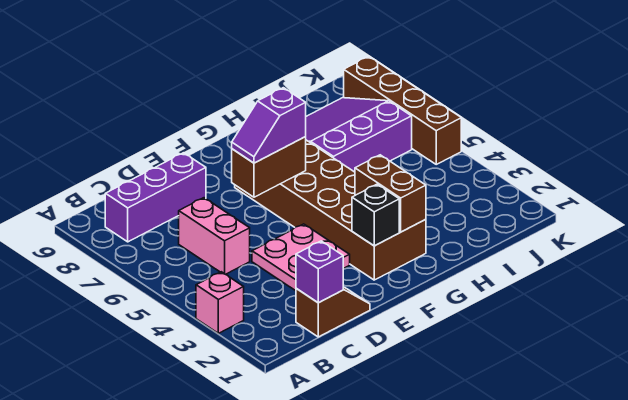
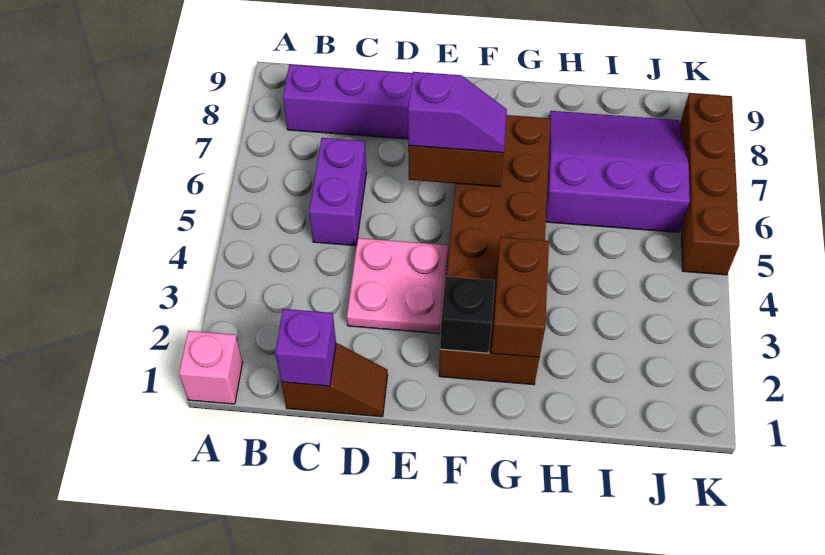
pink 1x1 brick [196,272,244,333] -> pink 1x1 brick moved to [179,331,243,404]
pink 1x2 brick [179,198,250,274] -> purple 1x2 brick [309,138,367,246]
purple 1x2 slope [232,88,306,163] -> purple 1x2 slope turned to [408,72,507,153]

